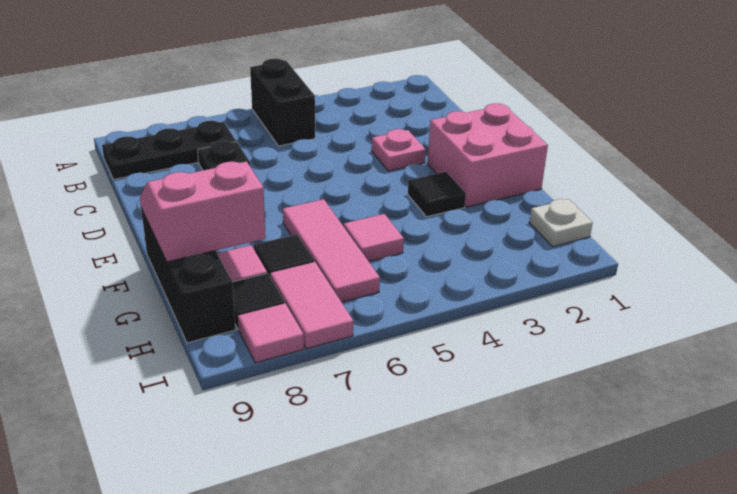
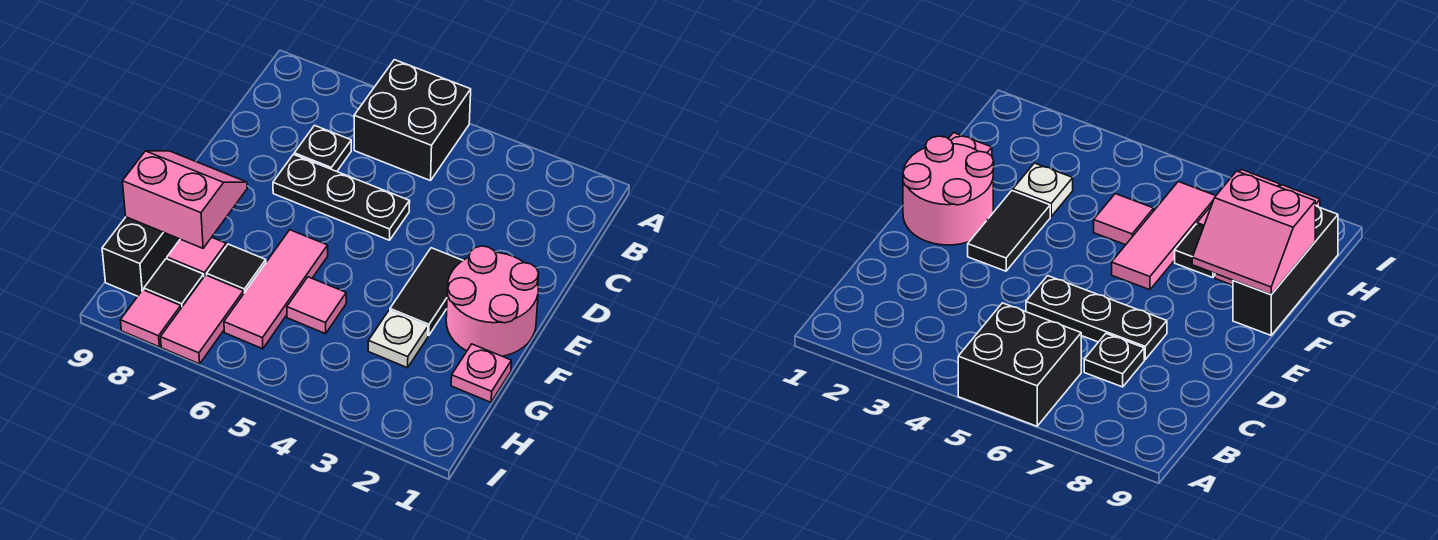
black 1x2 brick [250,59,315,146] -> black 2x2 brick [354,60,471,181]
black 1x3 plate [102,121,236,180] -> black 1x3 plate moved to [273,154,410,240]
pink 1x1 plate [372,129,426,171] -> pink 1x1 plate moved to [451,344,511,402]
pink 2x2 brick [427,104,548,207] -> pink 2x2 round brick [446,246,539,356]
black 1x1 tile [408,172,466,217] -> black 1x2 tile [390,248,463,336]
white 1x1 plate [529,199,593,247] -> white 1x1 plate moved to [368,310,428,368]

